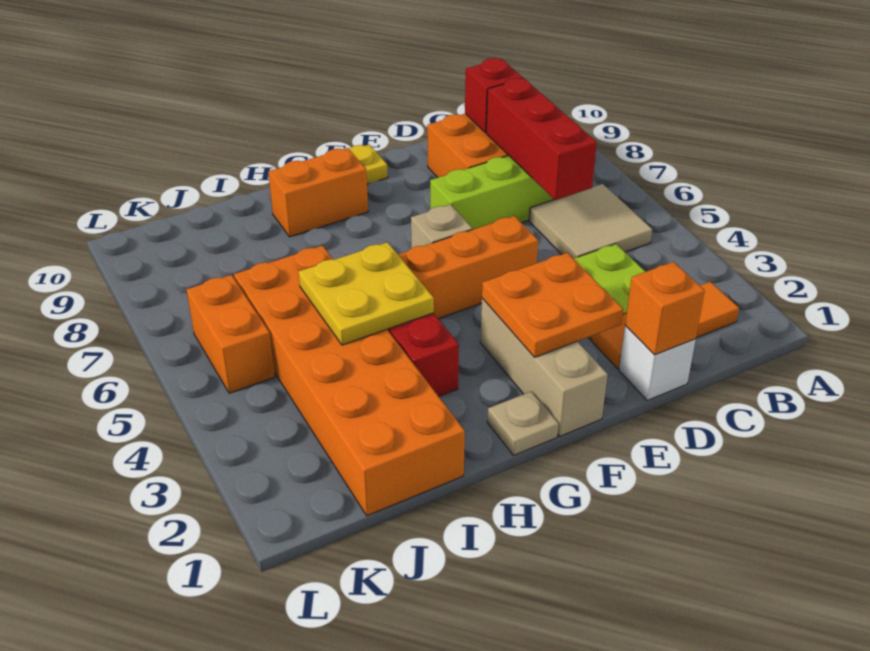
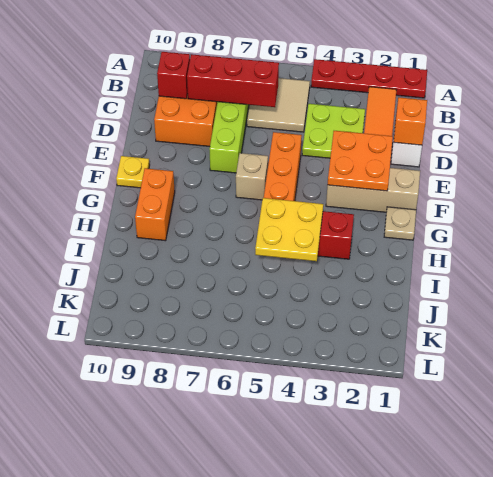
none -> red 1x4 plate [311,59,427,98]
orange 2x6 brick [234,246,465,516] -> none
orange 1x2 brick [186,275,275,393] -> none

